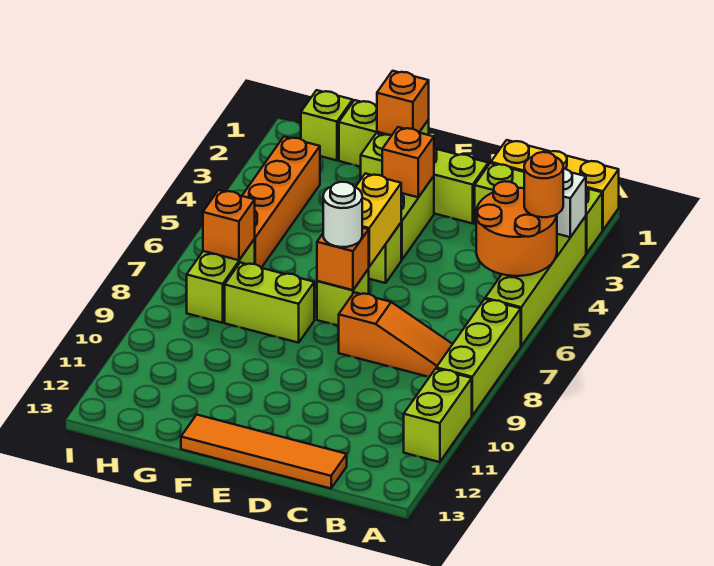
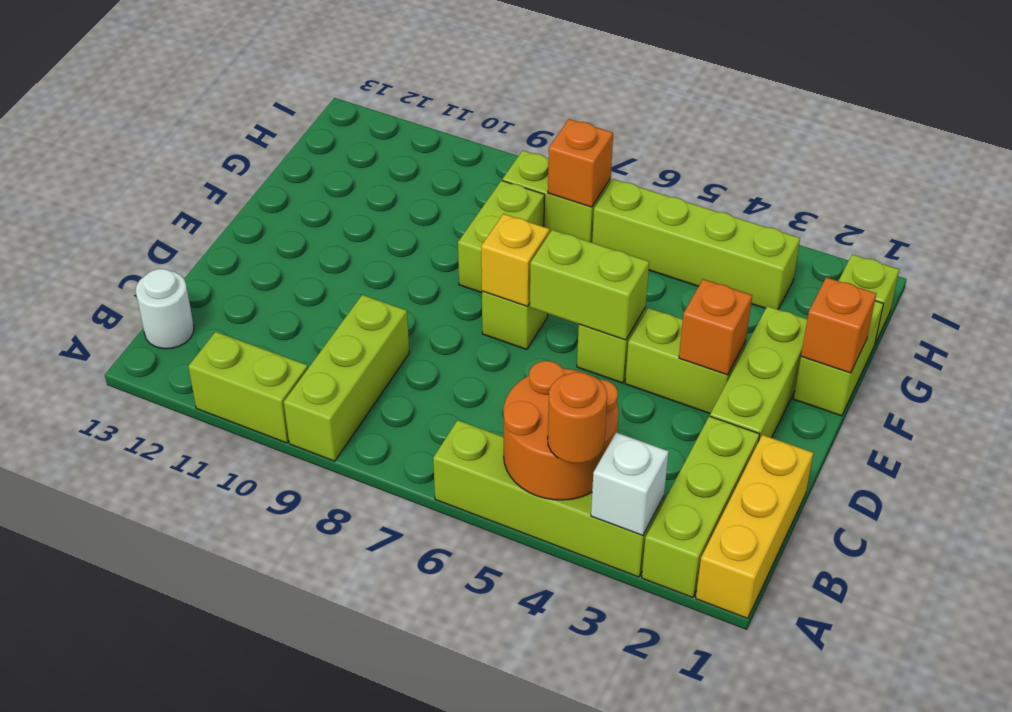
lime 1x3 brick [436,299,521,415] -> lime 1x3 brick turned to [284,295,409,461]
orange 1x3 slope [339,292,452,377] -> none
orange 1x4 tile [181,415,347,489] -> none
yellow 1x2 brick [356,173,401,267] -> lime 1x2 brick [530,230,649,340]
orange 1x1 brick [317,228,369,290] -> yellow 1x1 brick [481,214,550,306]
white 1x1 round brick [323,182,362,247] -> white 1x1 round brick moved to [136,269,194,349]
orange 1x4 brick [242,137,320,268] -> lime 1x4 brick [592,179,800,309]

